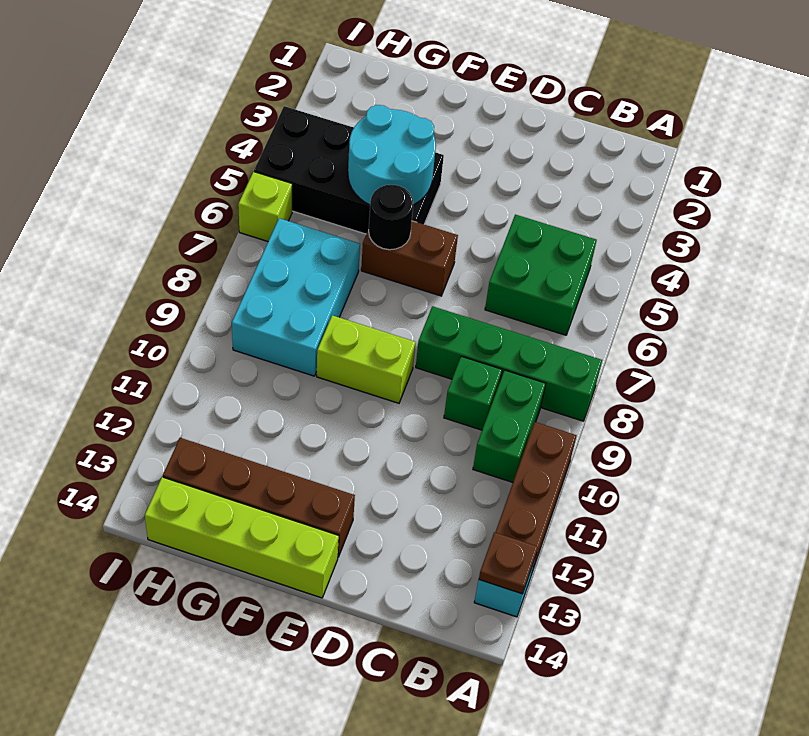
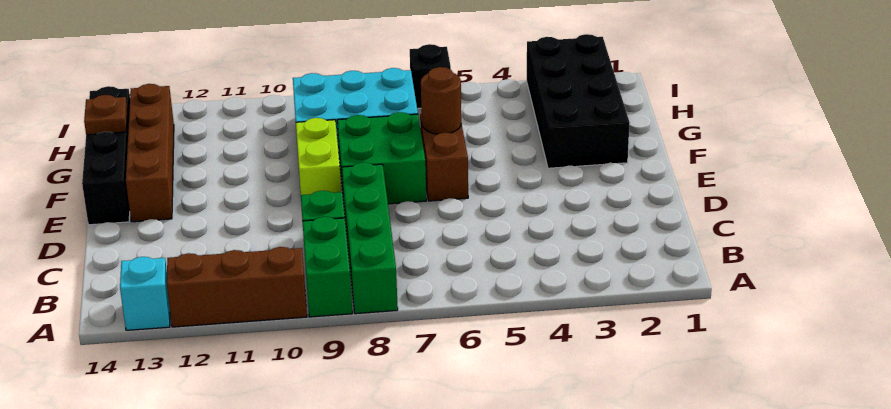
brown 1x1 plate [479,532,538,594] -> brown 1x1 plate moved to [84,95,127,135]
green 2x2 brick [485,215,597,335] -> green 2x2 brick moved to [337,112,426,204]
green 1x2 brick [473,370,546,482] -> green 1x2 brick turned to [303,217,352,317]
lime 1x4 brick [145,477,339,598] -> black 1x4 brick [82,86,130,225]
black 2x4 brick [254,106,444,234] -> black 2x4 brick moved to [527,34,630,168]
cyan 2x2 round brick [348,105,436,205] -> none
black 1x1 round brick [369,185,413,250] -> brown 1x1 round brick [421,67,461,134]
lime 1x1 brick [238,172,292,241] -> black 1x1 brick [410,44,451,109]

